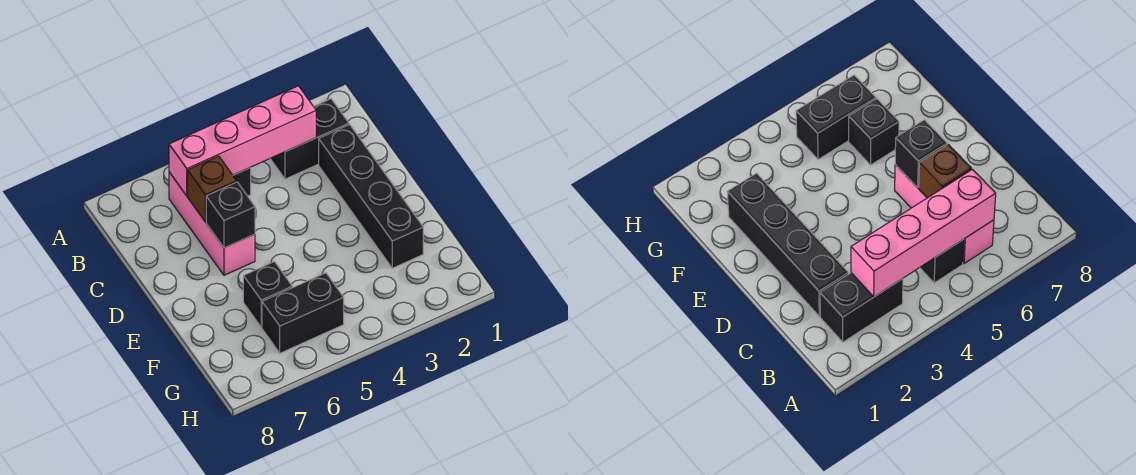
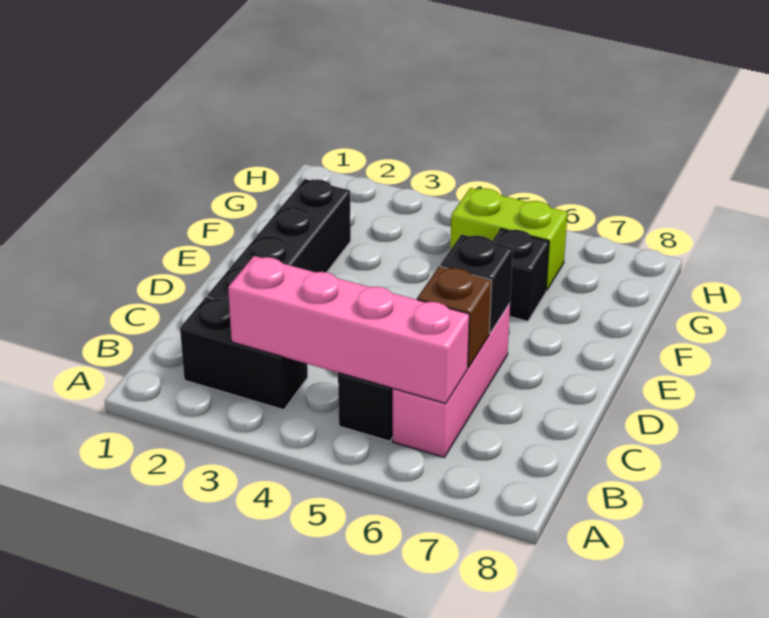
black 1x2 brick [262,273,344,353] -> lime 1x2 brick [450,188,568,291]

